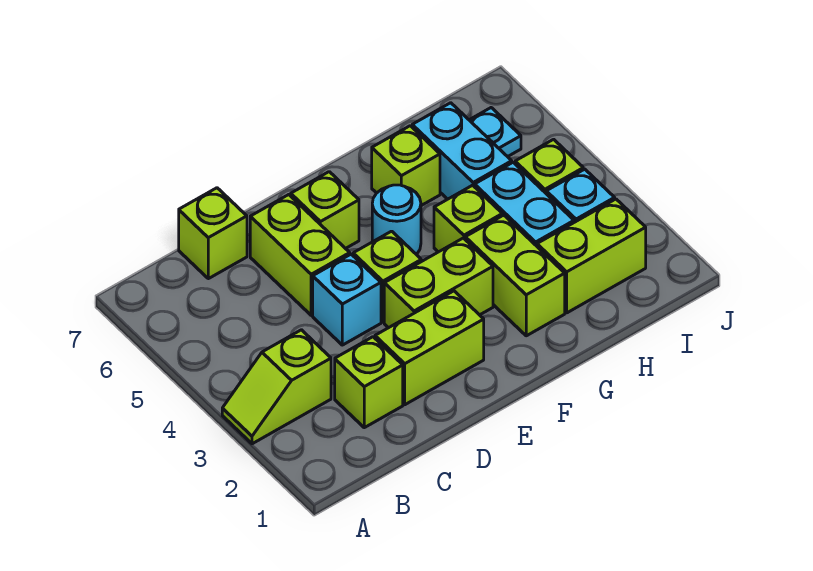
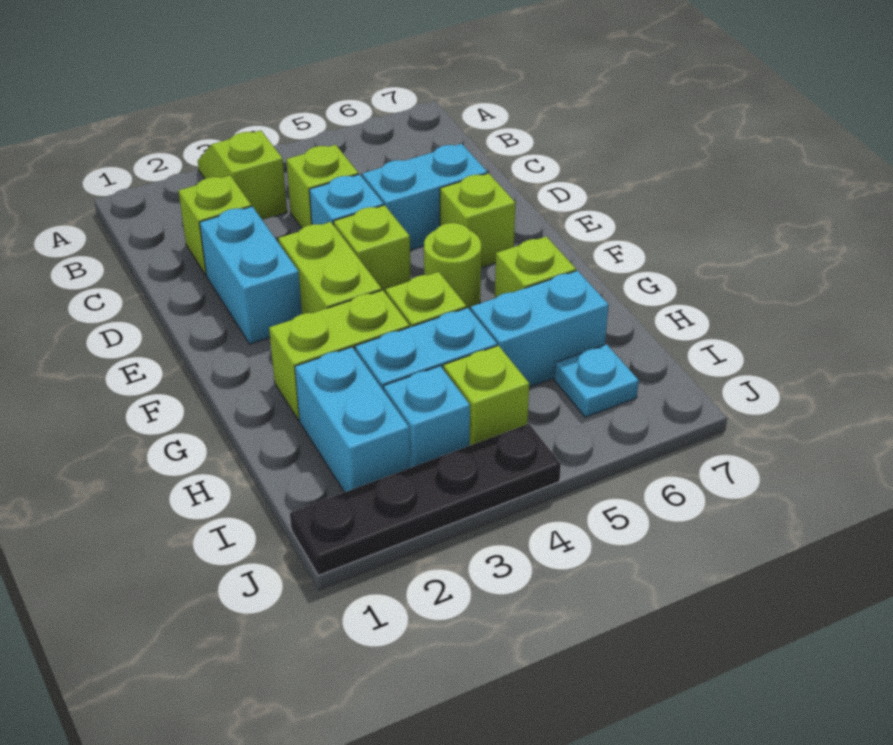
lime 1x1 brick [179,188,247,279] -> lime 1x1 brick moved to [286,145,358,228]
lime 1x2 brick [375,291,484,405] -> cyan 1x2 brick [200,206,302,344]
lime 1x2 brick [250,195,350,315] -> cyan 1x2 brick [362,144,487,250]
cyan 1x1 round brick [372,185,421,255] -> lime 1x1 round brick [424,223,481,311]
lime 1x2 brick [537,199,646,313] -> cyan 1x2 brick [295,347,410,492]
none -> black 1x4 plate [290,424,561,575]

